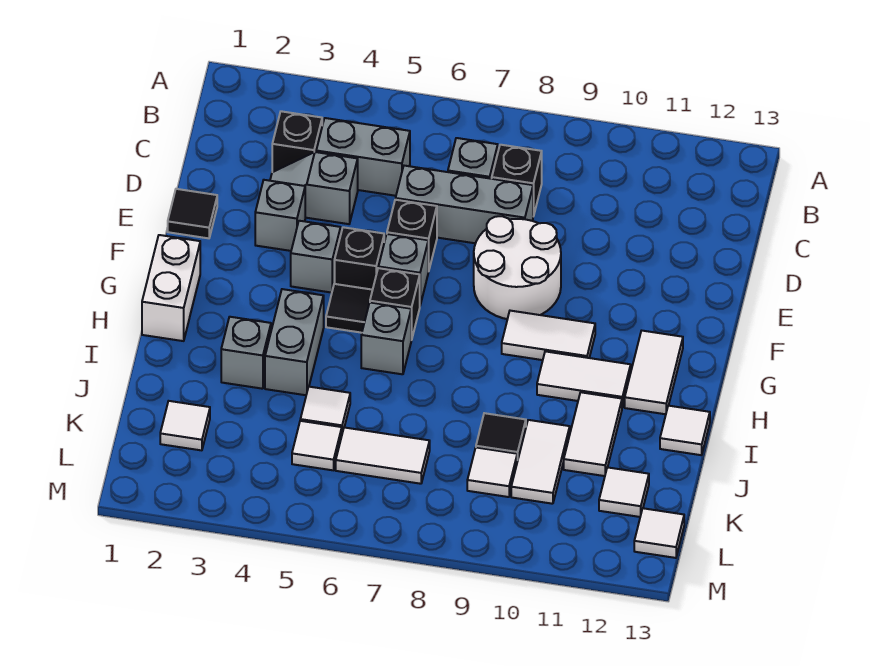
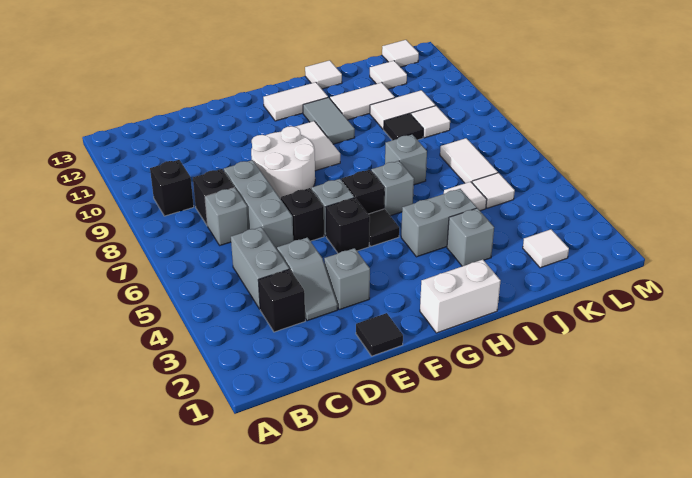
none -> black 1x1 brick [150,160,194,216]
grey 1x1 brick [291,221,341,293] -> grey 1x1 brick moved to [385,135,427,185]
white 1x2 tile [537,351,631,407] -> grey 1x2 tile [303,97,355,144]

